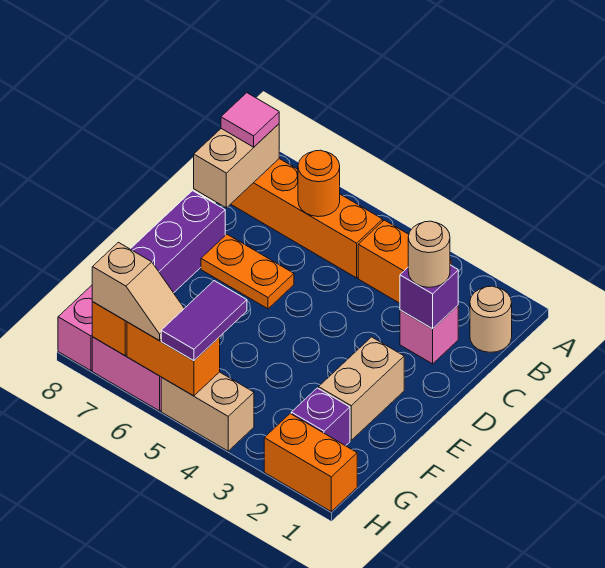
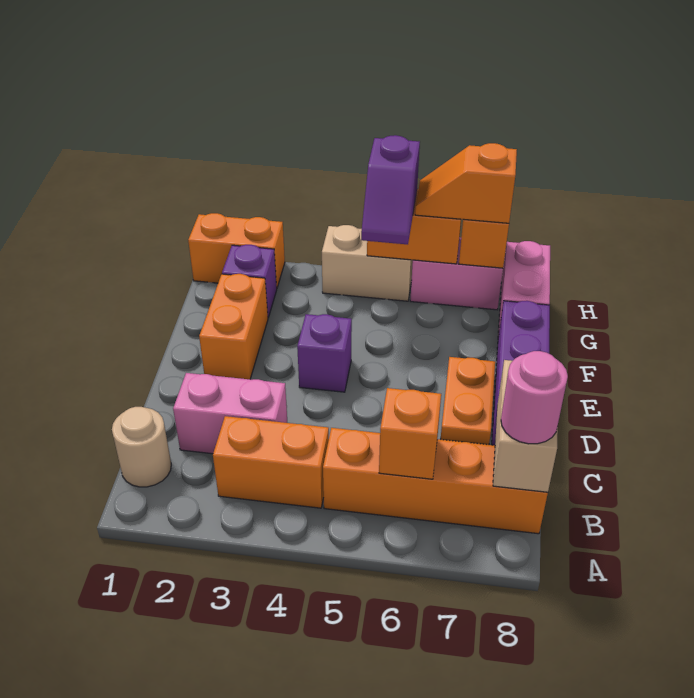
orange 1x1 round brick [298,150,340,217] -> orange 1x1 brick [379,388,441,479]
pink 1x1 tile [221,93,279,147] -> pink 1x1 round brick [501,351,568,444]
pink 1x1 brick [400,306,458,364] -> pink 1x2 brick [173,373,287,454]
purple 1x1 brick [400,265,458,329] -> purple 1x1 brick moved to [297,314,352,392]
tan 1x1 round brick [408,221,450,287] -> none
orange 1x2 plate [201,234,294,309] -> orange 1x2 plate turned to [441,357,495,445]
tan 1x2 brick [319,337,404,440] -> orange 1x2 brick [199,274,268,379]
purple 1x2 tile [161,281,247,361] -> purple 1x2 slope [361,135,420,244]
tan 1x2 slope [92,242,184,340] -> orange 1x2 slope [415,143,517,223]

